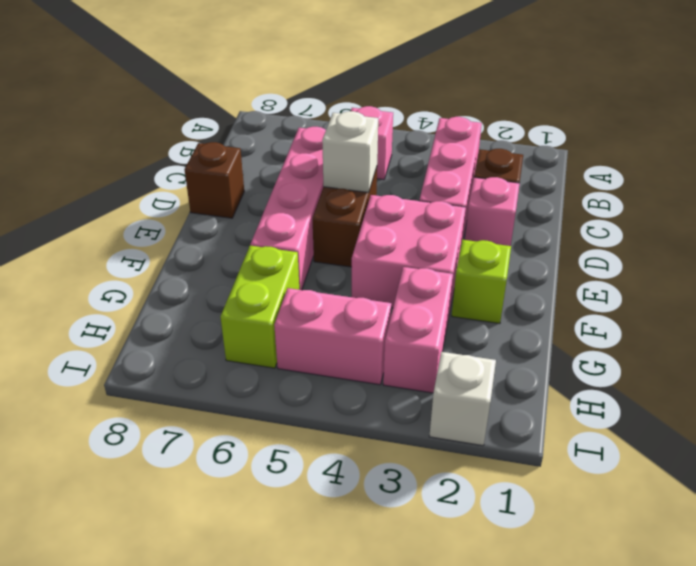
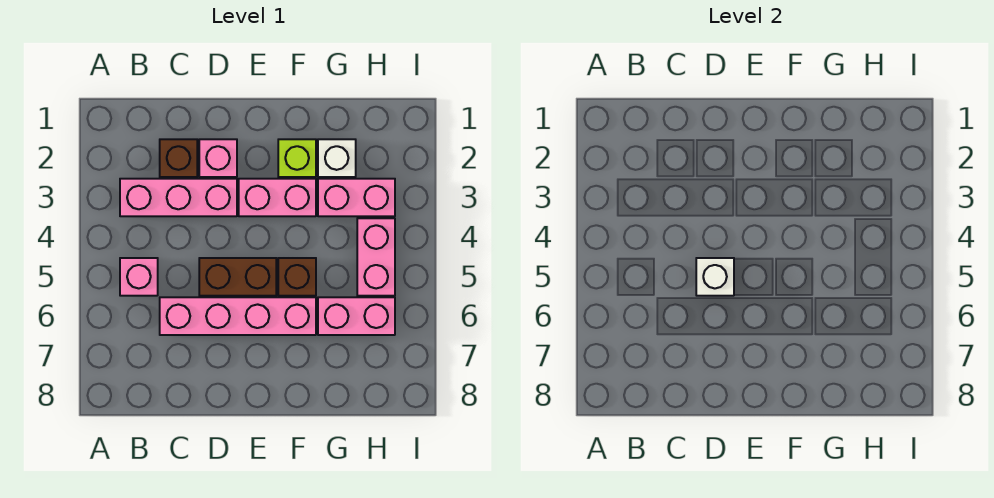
brown 1x1 brick [184,142,244,218] -> brown 1x1 brick moved to [278,258,316,296]
pink 2x2 brick [352,195,466,314] -> pink 1x2 brick [239,179,316,216]
lime 1x2 brick [220,246,299,368] -> pink 1x2 brick [318,297,395,335]
white 1x1 brick [429,352,496,446] -> white 1x1 brick moved to [318,139,356,177]

